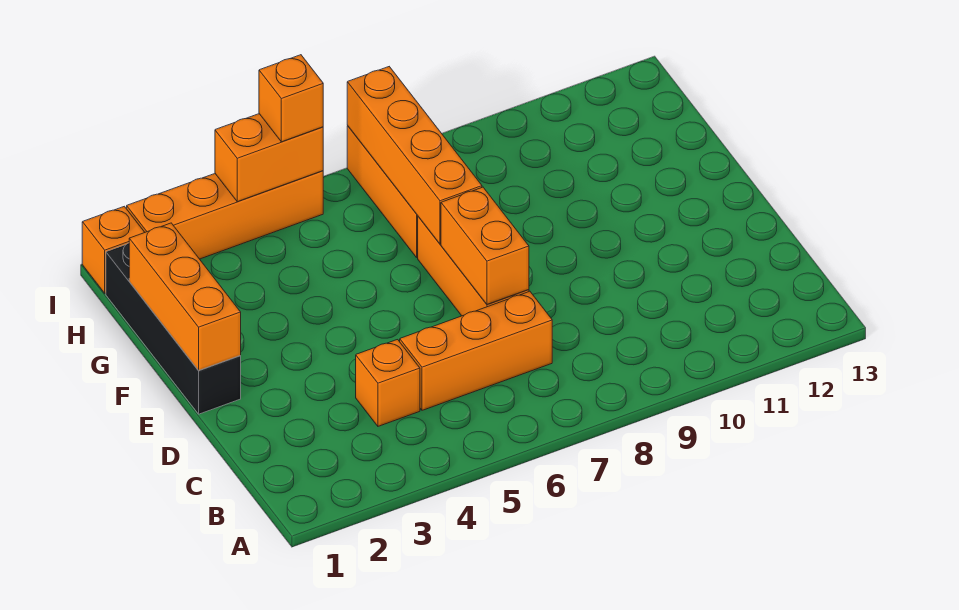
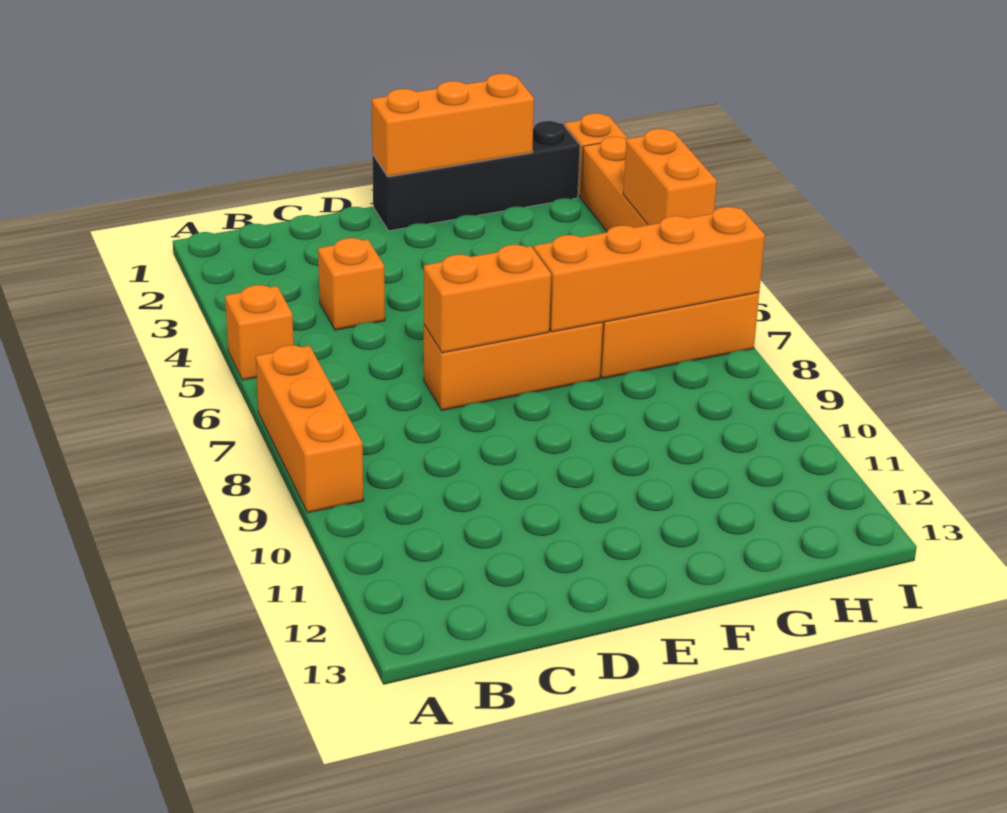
orange 1x3 brick [400,291,552,410] -> orange 1x3 brick moved to [256,345,364,513]
orange 1x1 brick [259,55,323,142] -> orange 1x1 brick moved to [225,285,294,380]

